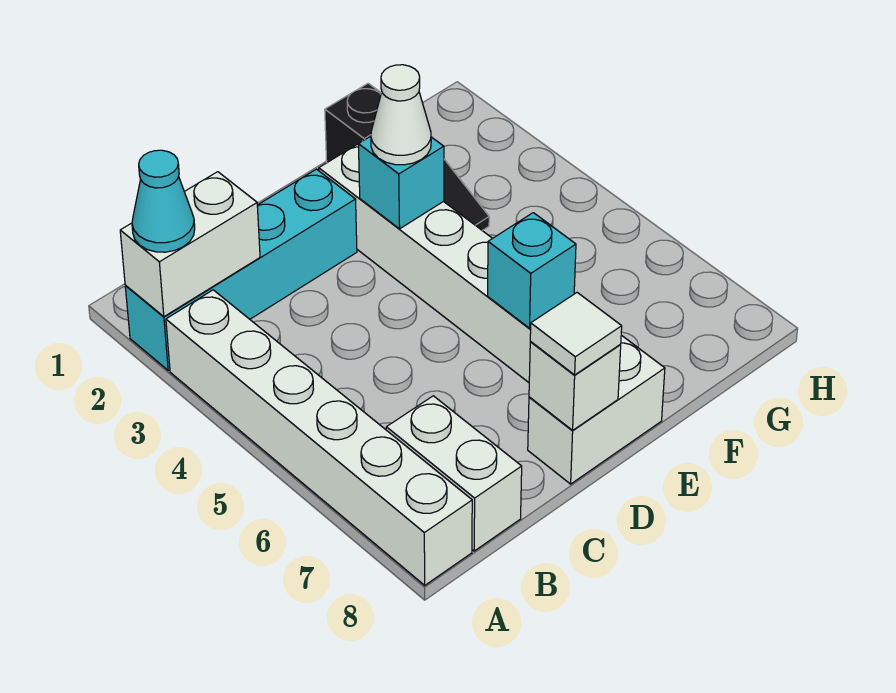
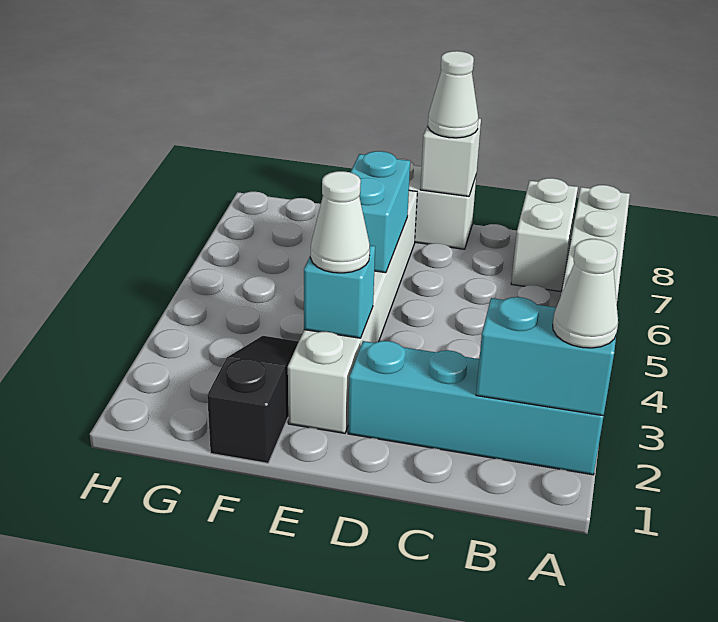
white 1x2 brick [120,172,260,317] -> cyan 1x2 brick [476,297,616,416]
cyan 1x1 cone [132,150,195,252] -> white 1x1 cone [553,239,618,348]
white 1x1 tile [530,293,622,375] -> white 1x1 cone [428,51,478,138]
cyan 1x1 brick [487,213,576,328] -> cyan 1x2 brick [350,151,410,273]

